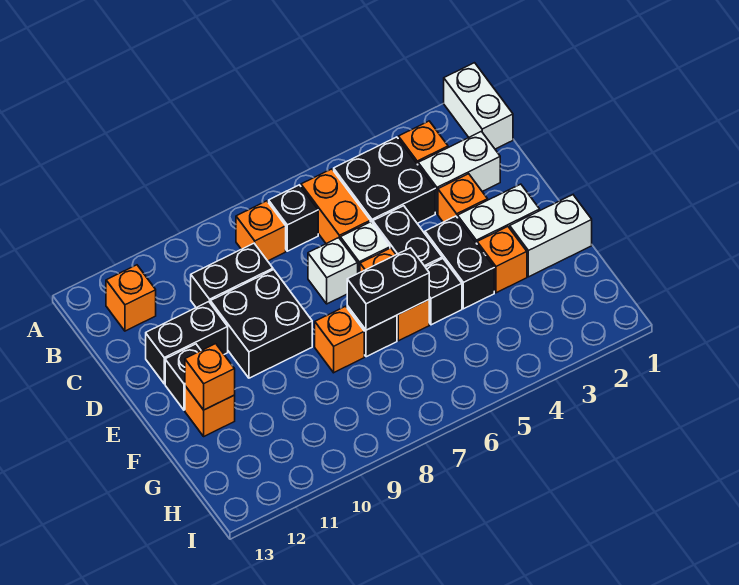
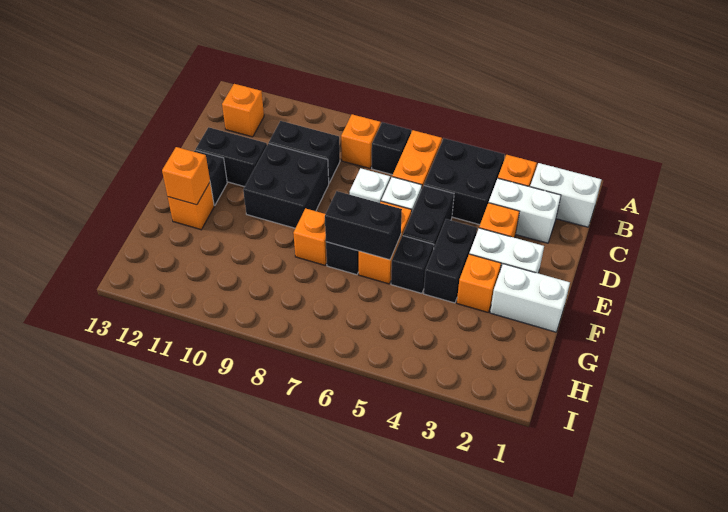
white 1x2 brick [444,63,513,149] -> white 1x2 brick turned to [530,163,601,227]

